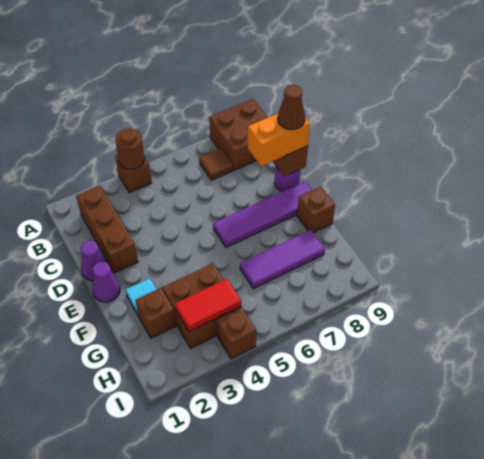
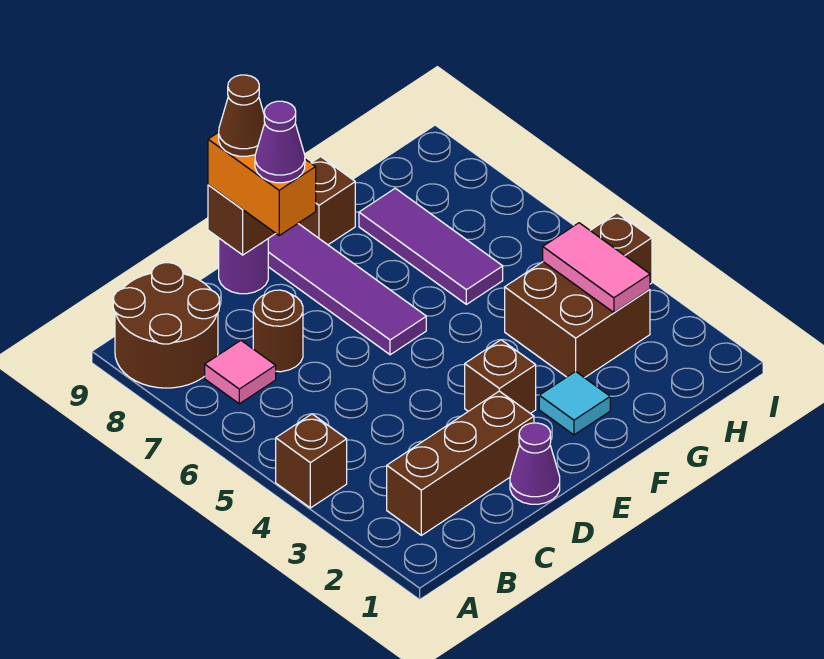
brown 1x1 round brick [115,128,145,169] -> brown 1x1 round brick moved to [253,290,303,372]
brown 2x2 brick [209,99,268,170] -> brown 2x2 round brick [113,263,220,388]
brown 1x1 tile [199,148,233,180] -> pink 1x1 tile [205,341,276,404]
purple 1x1 cone [92,262,120,302] -> purple 1x1 cone moved to [255,101,305,183]
brown 1x1 brick [136,288,176,338] -> brown 1x1 brick moved to [465,340,536,413]
red 1x2 tile [175,279,241,331] -> pink 1x2 tile [543,223,650,312]

